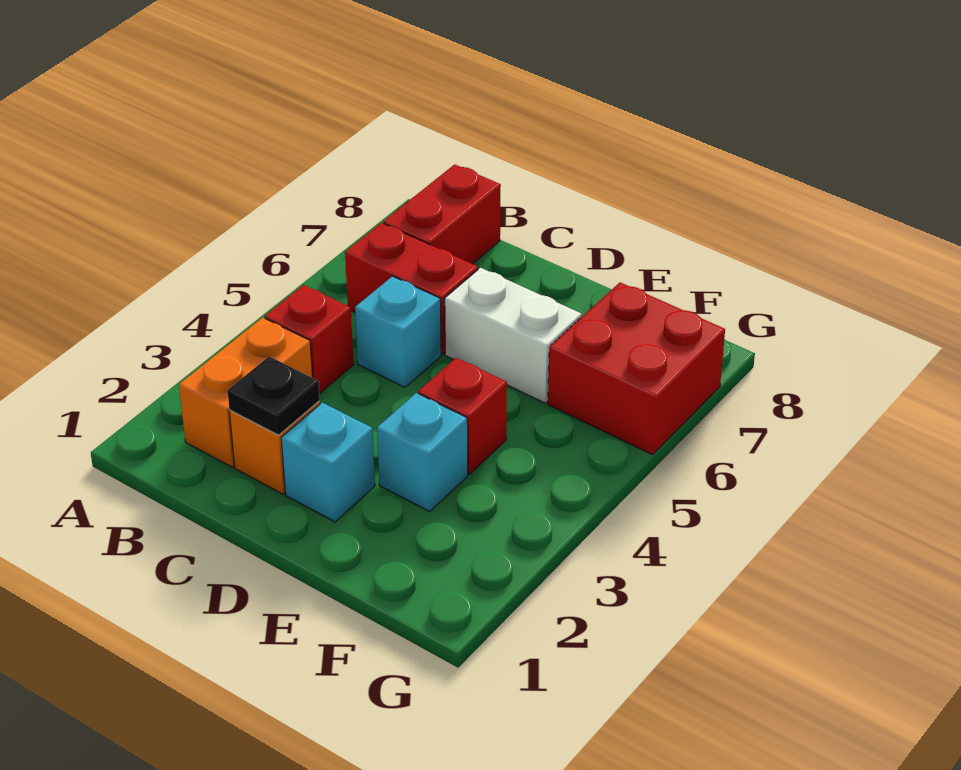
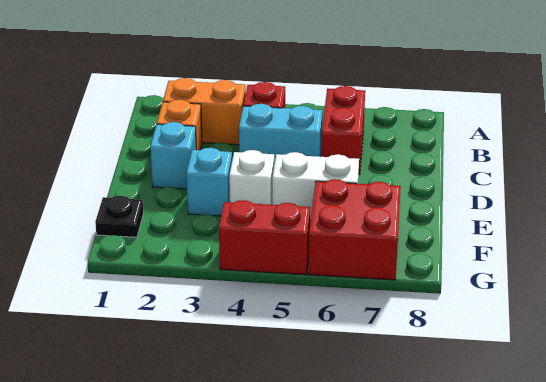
red 1x2 brick [383,164,501,264] -> red 1x2 brick moved to [219,200,310,275]
black 1x1 plate [228,356,320,435] -> black 1x1 plate moved to [95,196,144,237]
cyan 1x1 brick [355,276,441,387] -> cyan 1x2 brick [239,104,322,165]
white 1x2 brick [445,268,582,403] -> white 1x2 brick turned to [272,152,359,221]
red 1x1 brick [418,358,507,474] -> white 1x1 brick [229,150,274,205]

